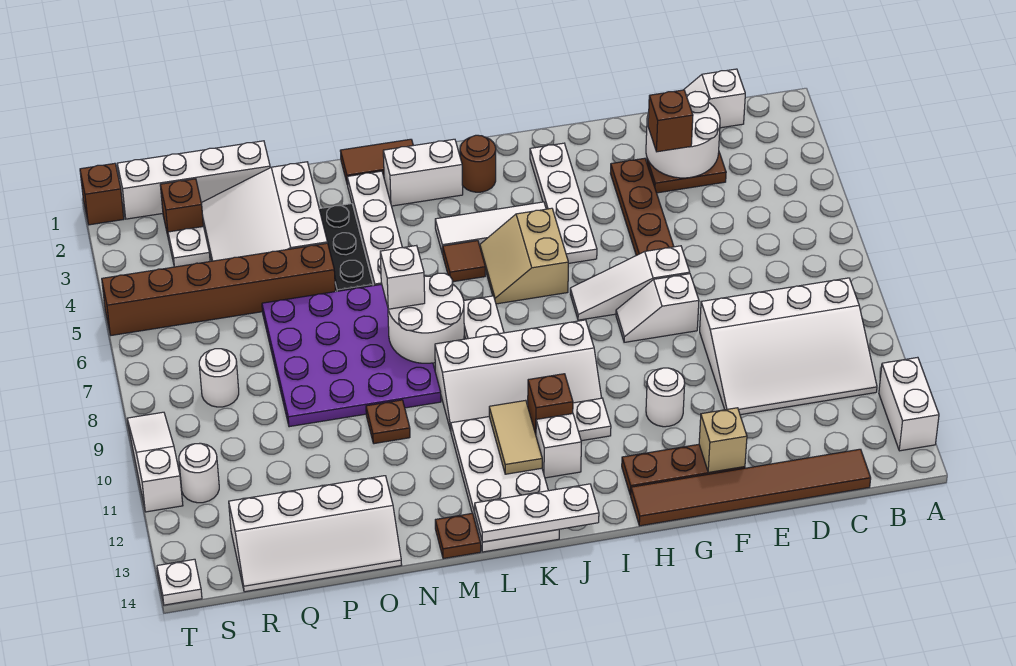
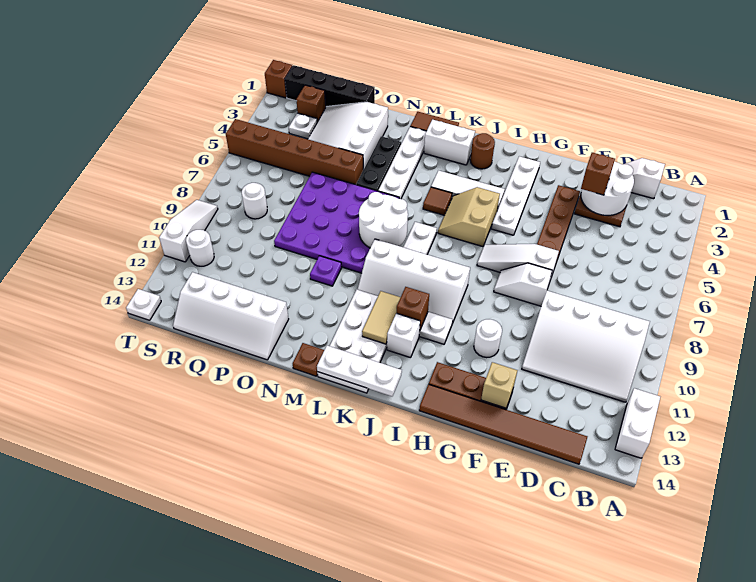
white 1x1 brick [380,245,425,309] -> none
brown 1x1 plate [366,400,410,444] -> purple 1x1 plate [310,256,342,286]
white 1x4 brick [117,141,270,219] -> black 1x4 brick [285,65,375,107]

